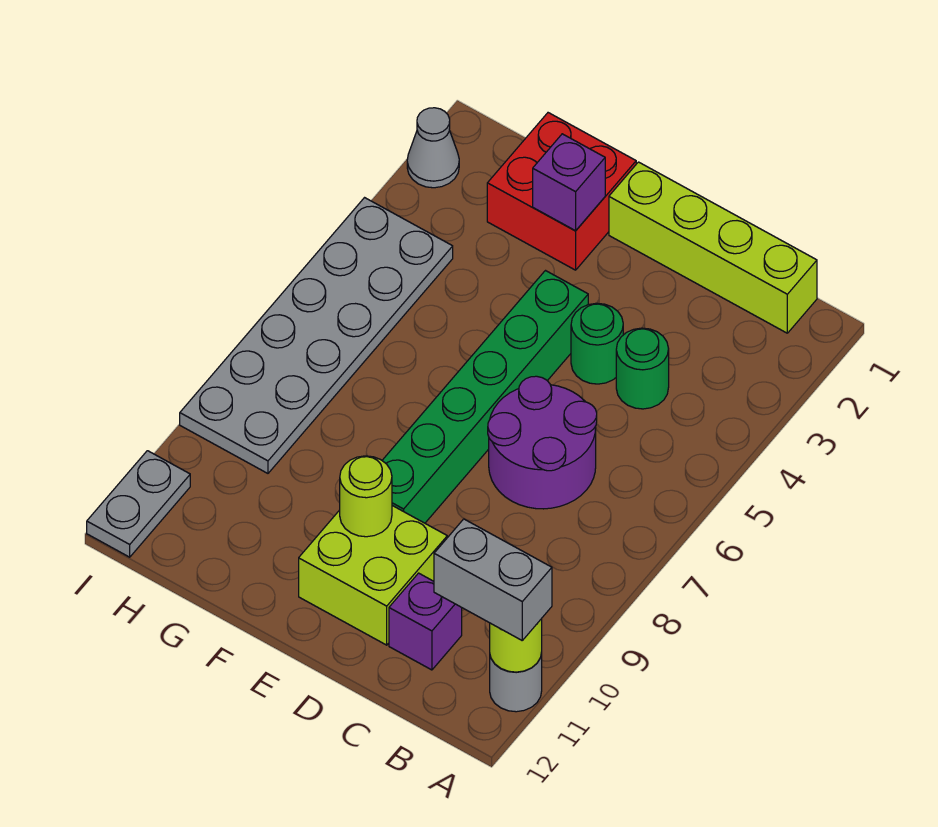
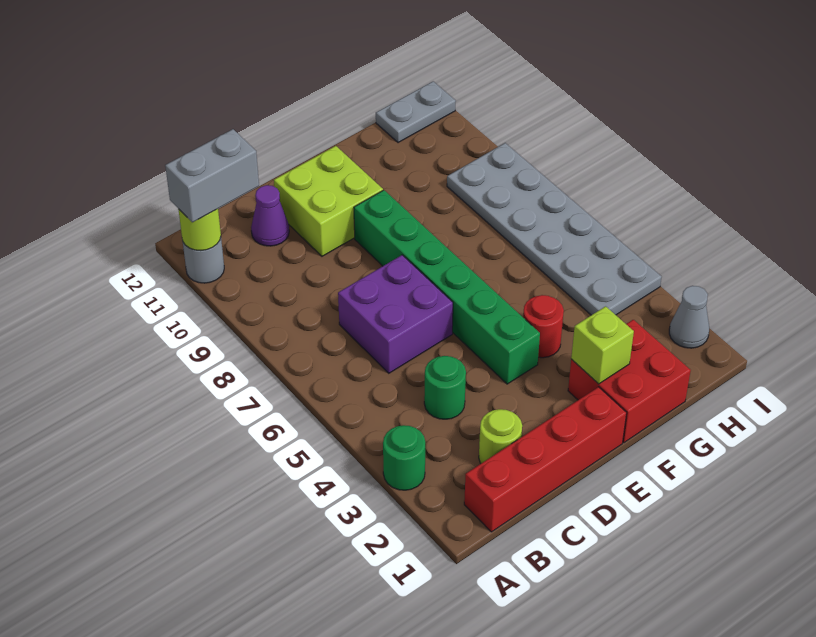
lime 1x4 brick [609,162,817,333] -> red 1x4 brick [464,387,627,532]
purple 2x2 round brick [488,376,597,509] -> purple 2x2 brick [338,255,453,373]
purple 1x1 brick [389,573,462,670] -> purple 1x1 cone [251,185,289,246]
green 1x1 round brick [571,303,623,384] -> green 1x1 round brick moved to [383,425,425,490]
lime 1x1 round brick [340,456,392,537] -> lime 1x1 round brick moved to [479,409,522,463]
purple 1x1 brick [533,134,605,231] -> lime 1x1 brick [571,306,634,384]
none -> red 1x1 round brick [523,295,564,358]
grey 1x2 plate [87,451,190,557] -> grey 1x2 plate turned to [376,81,456,143]

